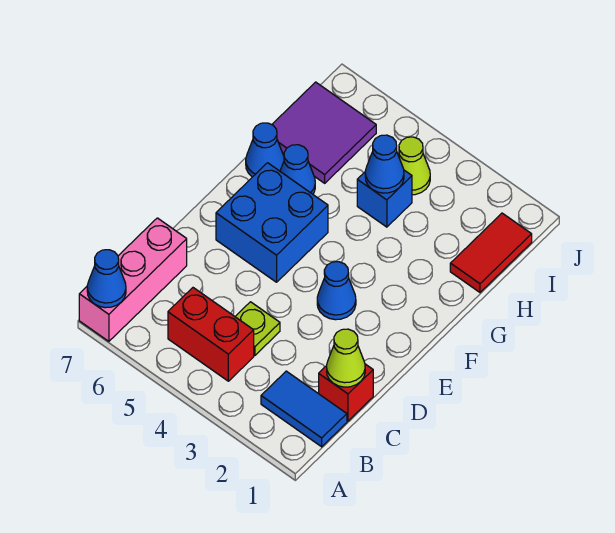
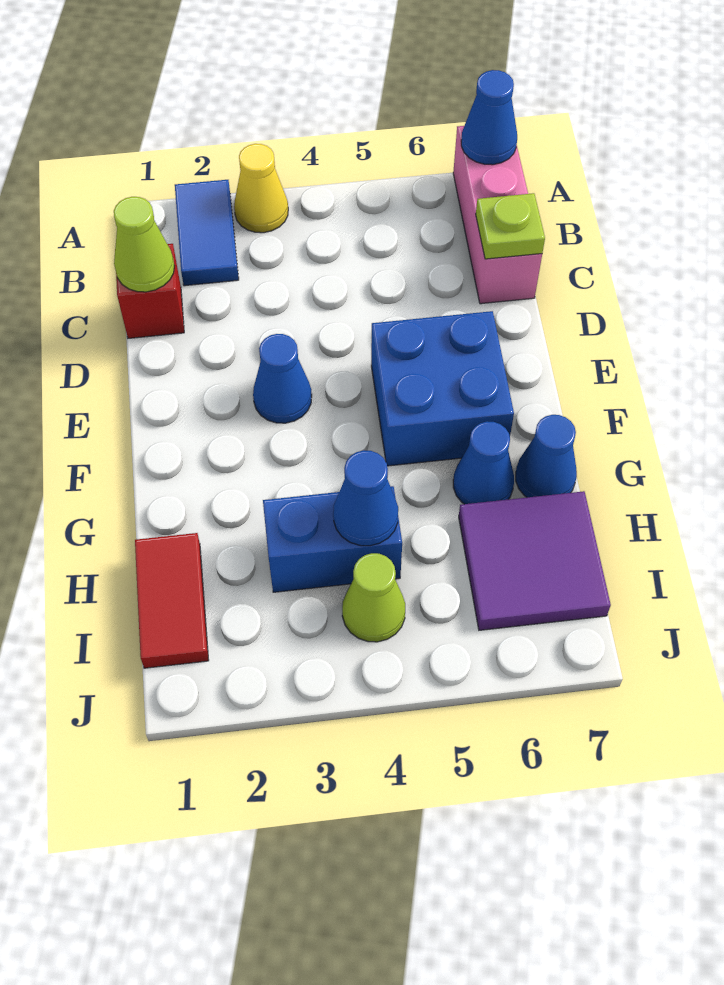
none -> yellow 1x1 cone [234,144,288,233]
blue 1x2 tile [261,371,347,447] -> blue 1x2 tile turned to [175,180,239,286]
red 1x2 brick [168,288,254,381] -> none
lime 1x1 plate [235,302,280,356] -> lime 1x1 plate moved to [476,193,545,259]
blue 1x1 brick [357,170,412,227] -> blue 1x2 brick [263,486,402,592]

